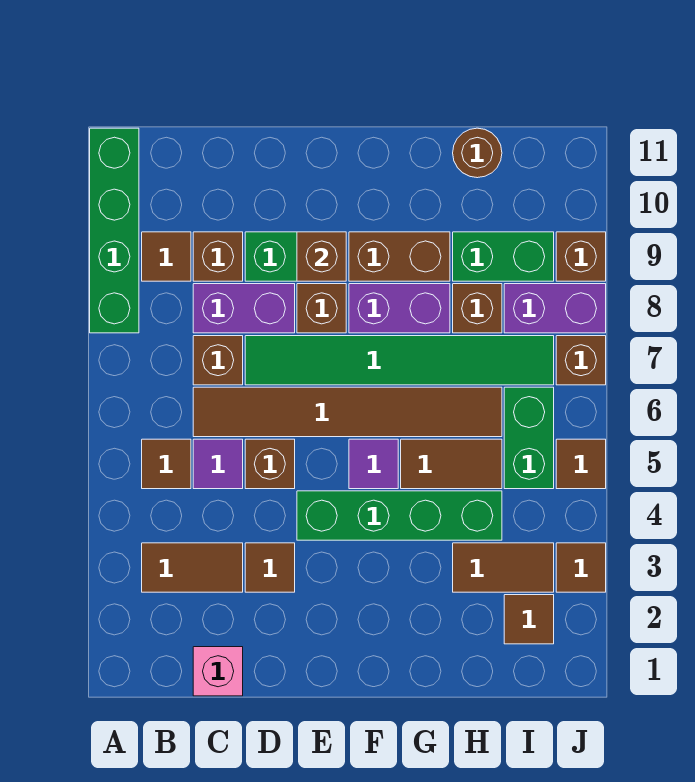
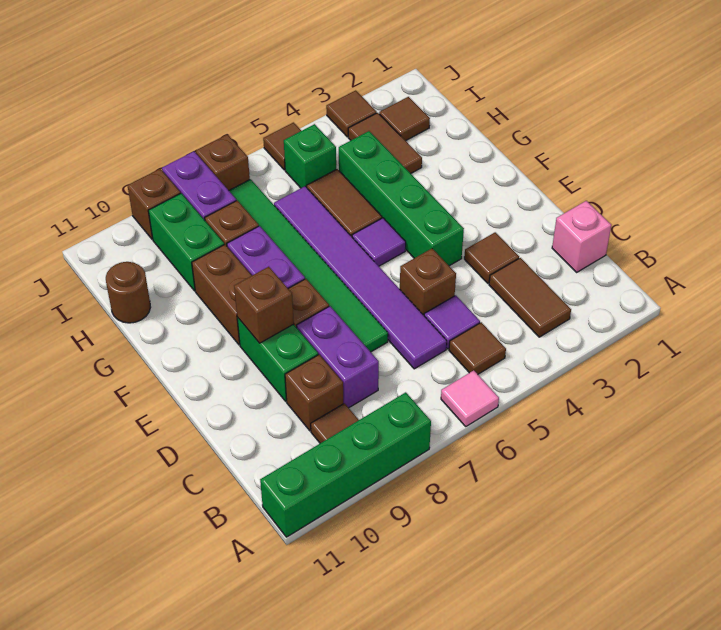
none -> pink 1x1 tile [441,370,499,426]
brown 1x6 tile [193,387,502,437] -> purple 1x6 tile [274,186,447,369]
brown 1x1 brick [193,336,243,385] -> none
green 1x2 brick [504,387,554,489] -> green 1x1 brick [284,124,336,188]

